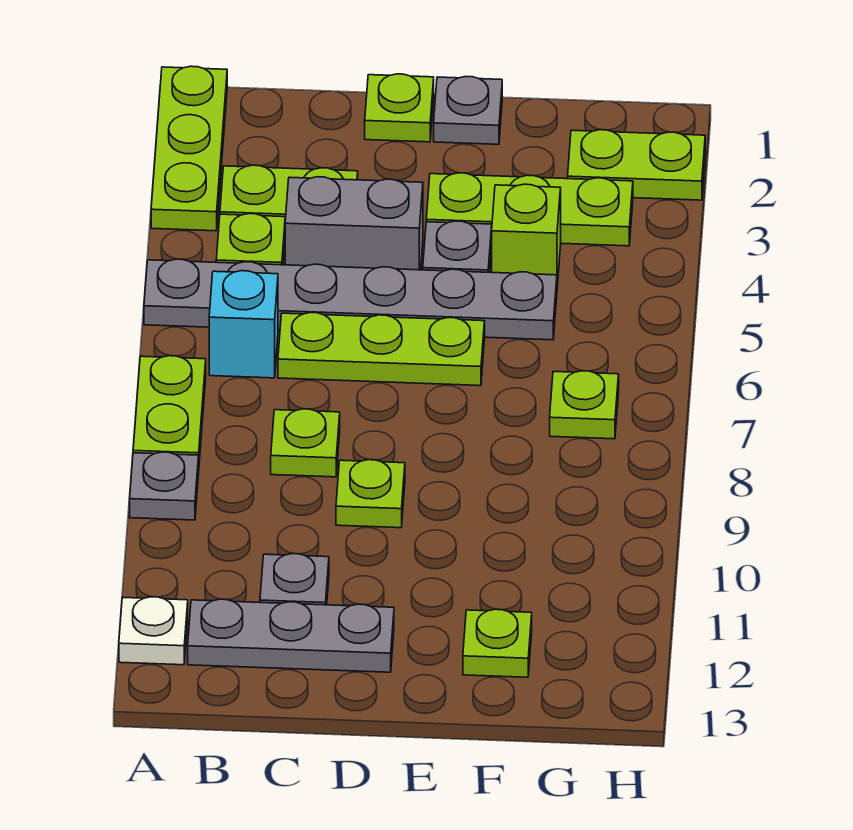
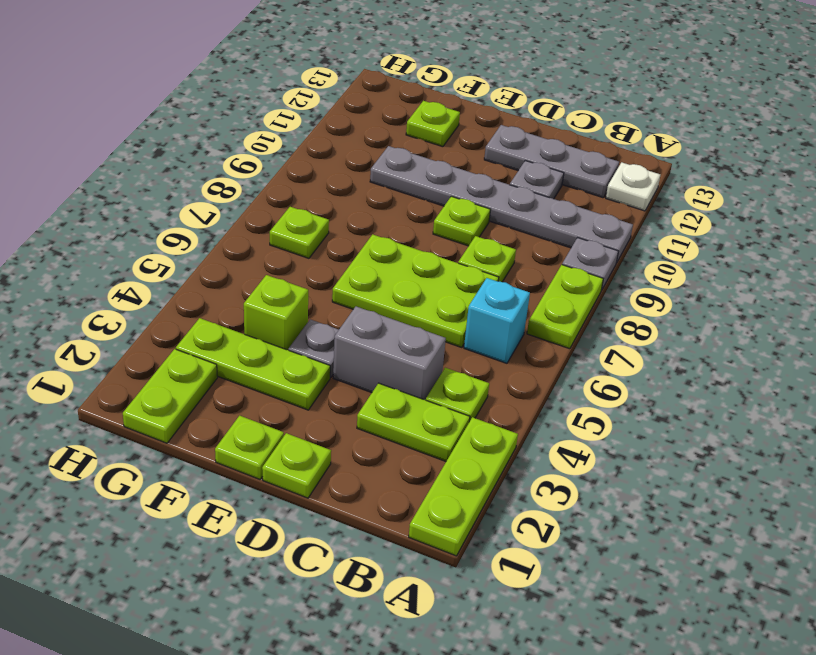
grey 1x6 plate [144,259,557,340] -> grey 1x6 plate moved to [370,146,633,263]
lime 1x3 plate [278,313,485,386] -> lime 2x3 plate [332,234,499,347]
grey 1x1 plate [434,77,502,144] -> lime 1x1 plate [215,416,284,479]
lime 1x2 plate [568,130,705,200] -> lime 1x2 plate turned to [123,349,217,443]

